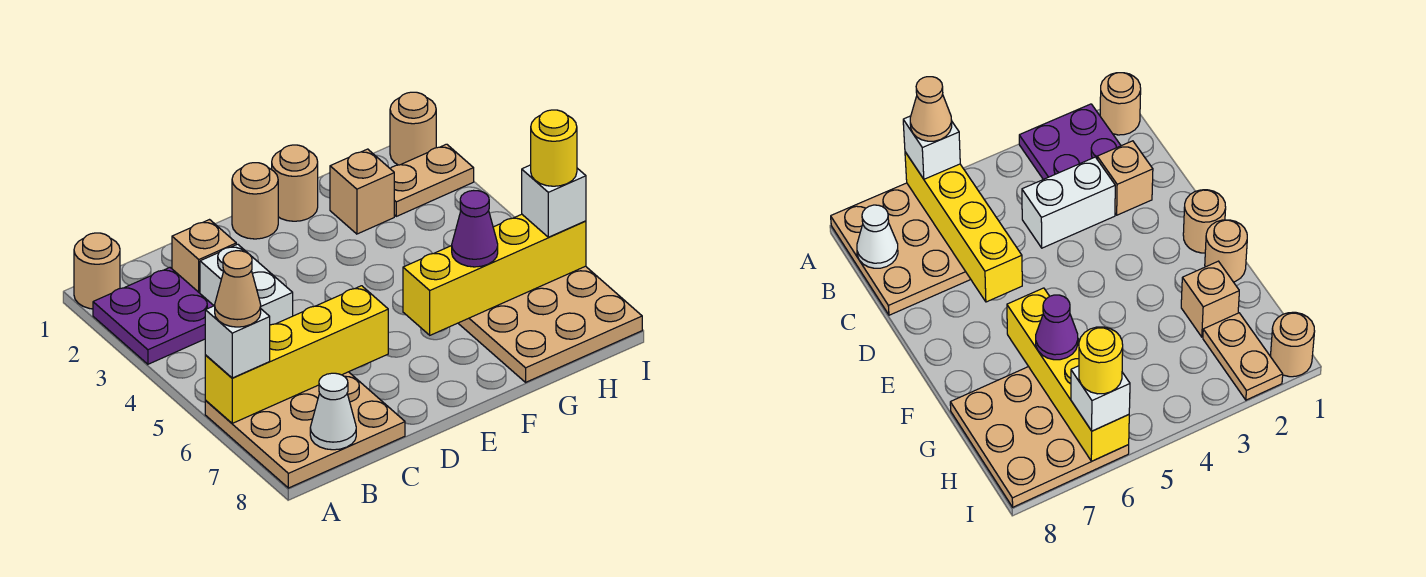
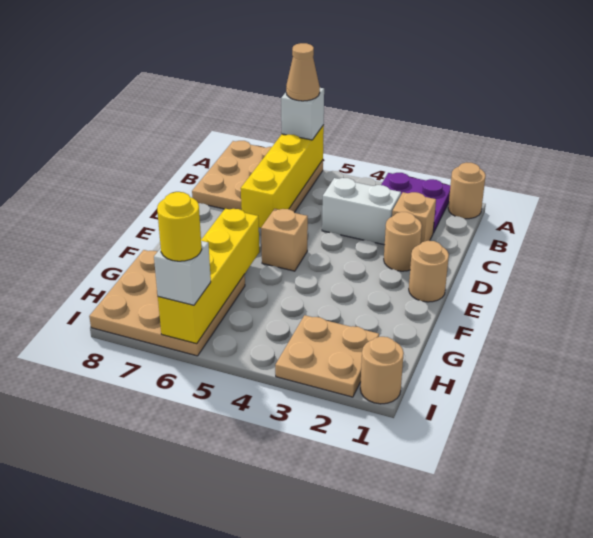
white 1x1 cone [310,373,356,450] -> none
tan 1x1 round brick [272,145,318,221] -> tan 1x1 round brick moved to [384,212,422,271]
tan 1x1 brick [330,149,394,234] -> tan 1x1 brick moved to [261,209,308,271]
purple 1x1 cone [452,191,498,267] -> none
tan 1x2 plate [390,144,474,216] -> tan 2x2 plate [275,315,379,397]

